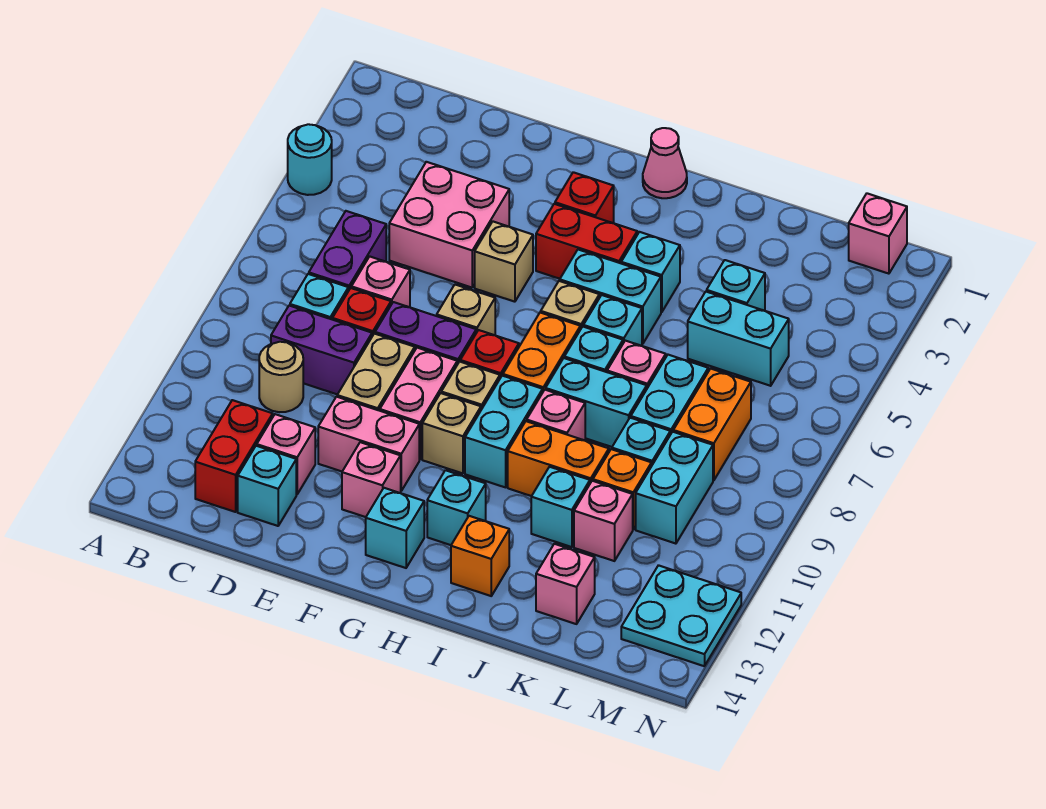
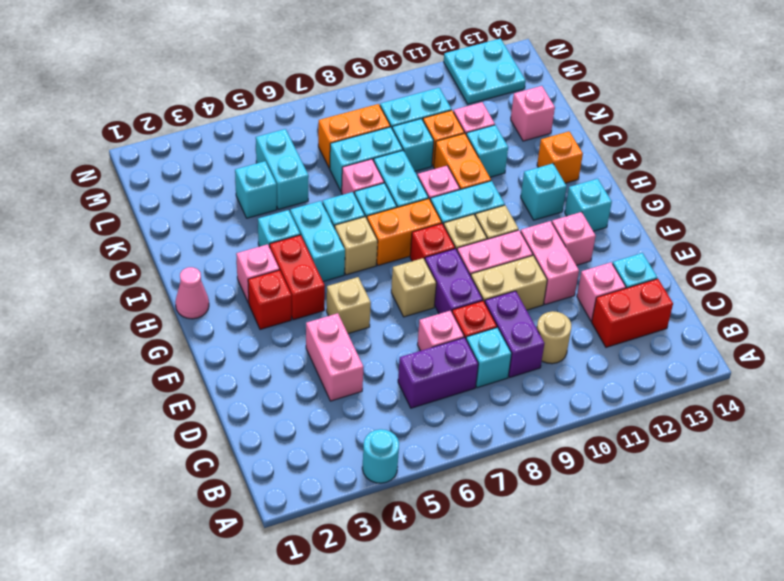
pink 2x2 brick [389,162,509,288] -> pink 1x2 brick [306,313,363,401]
pink 1x1 brick [849,193,907,274] -> pink 1x1 brick moved to [236,244,279,303]

